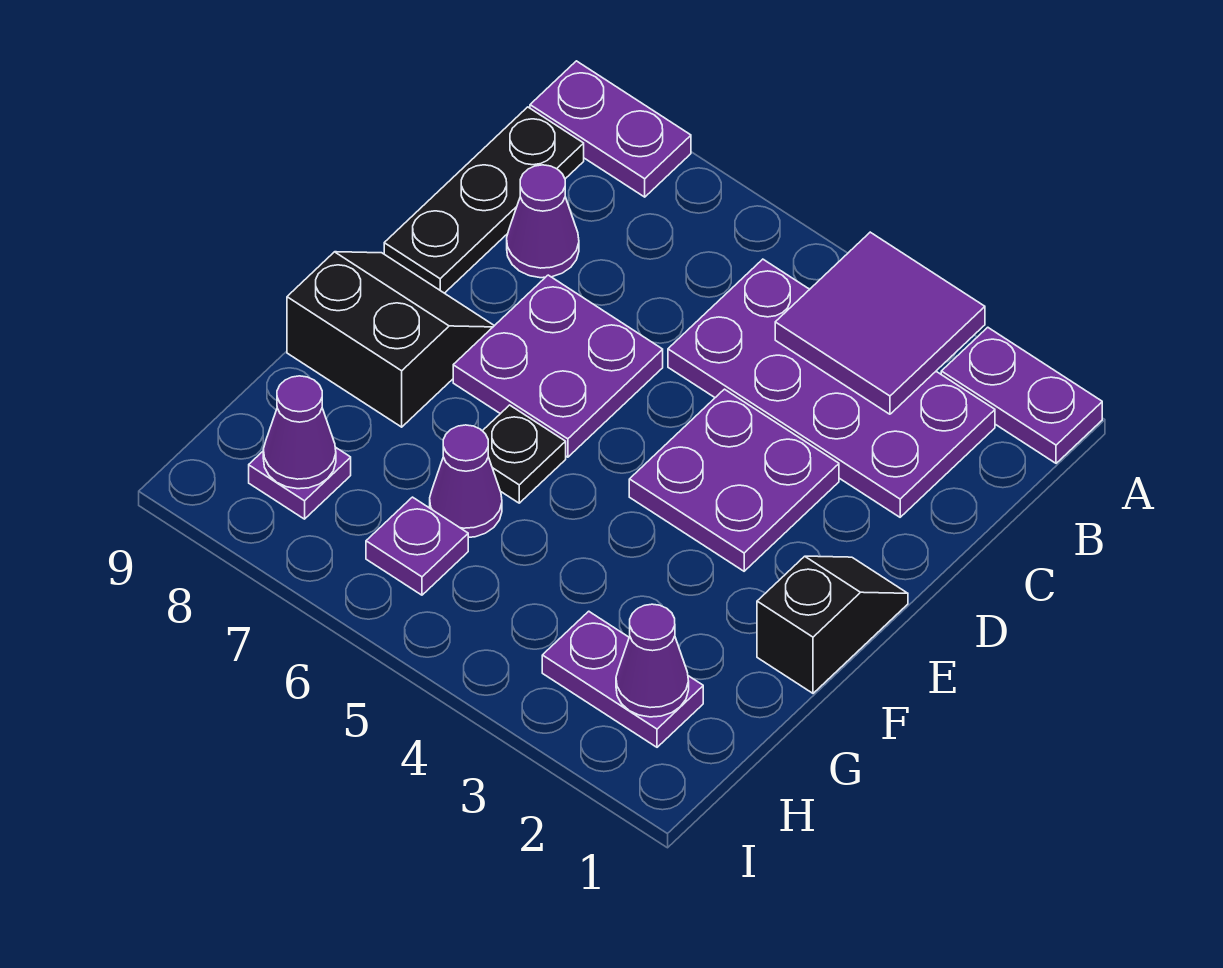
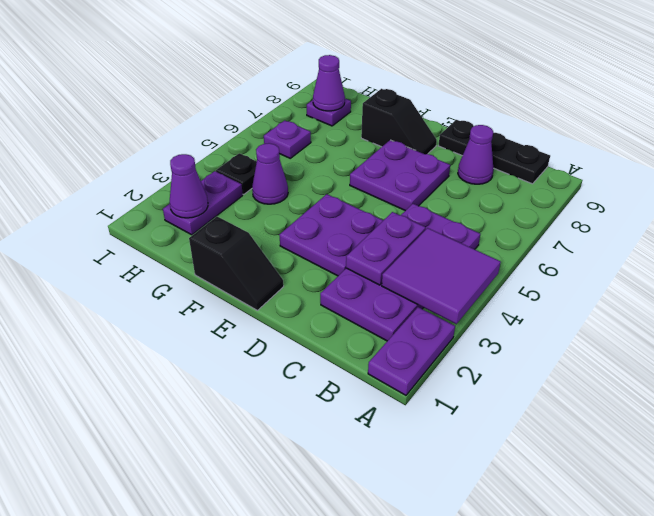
purple 1x2 plate [530,61,691,197] -> purple 1x2 plate moved to [346,212,426,285]
black 2x2 slope [287,252,494,427] -> black 1x2 slope [361,89,437,154]
black 1x1 plate [483,405,566,503] -> black 1x1 plate moved to [216,153,257,195]
purple 1x1 cone [430,425,502,537] -> purple 1x1 cone moved to [252,143,288,204]

